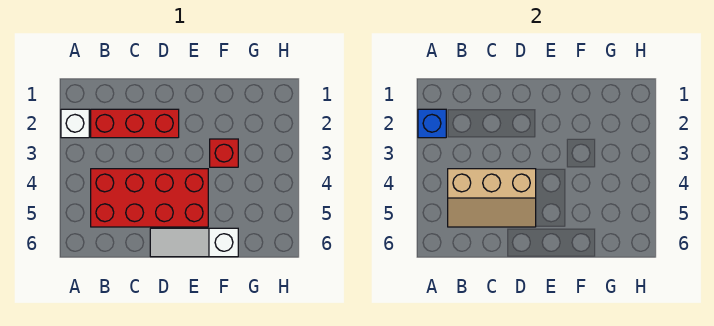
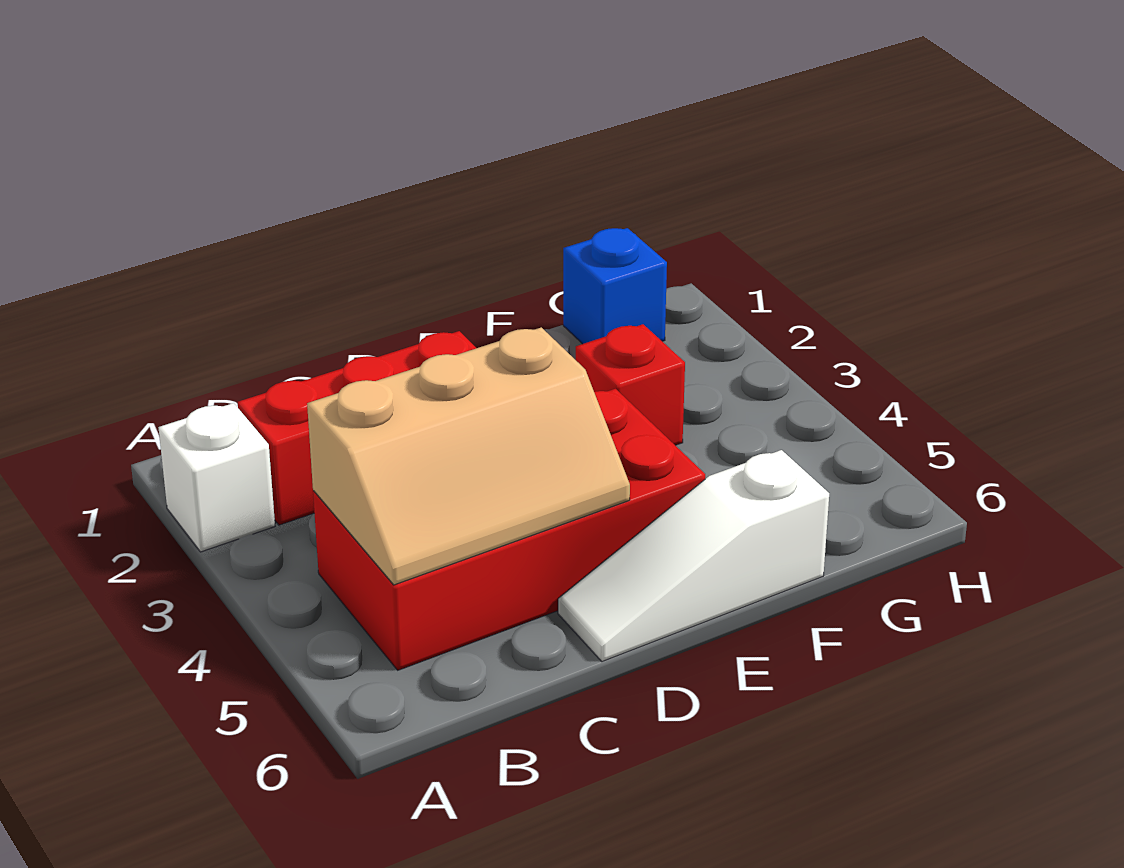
blue 1x1 brick [418,109,446,138] -> blue 1x1 brick moved to [563,228,667,344]

